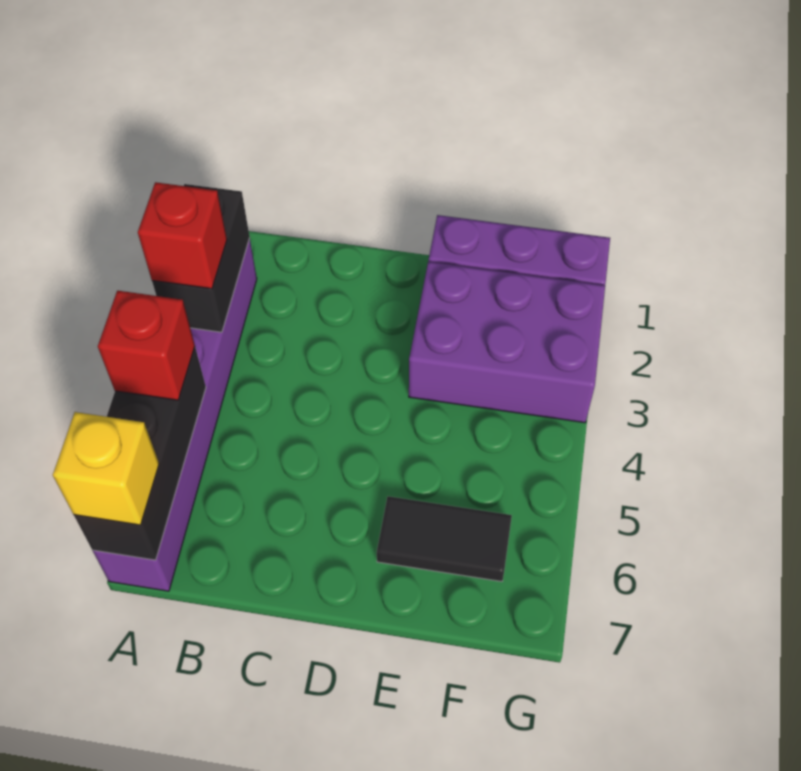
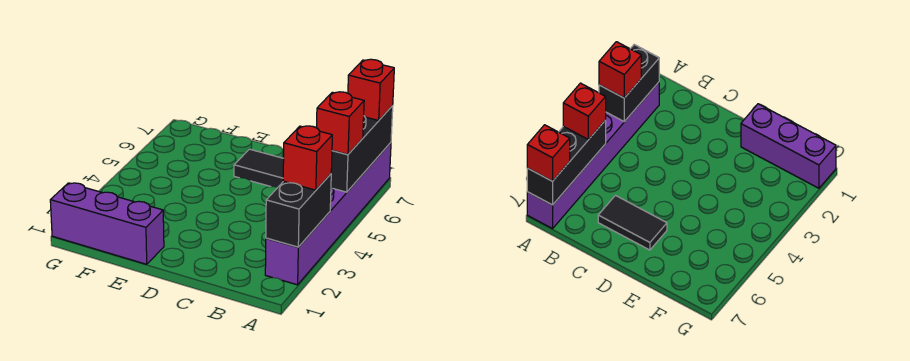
yellow 1x1 brick [53,412,159,525] -> red 1x1 brick [348,59,394,121]
purple 2x3 brick [409,262,605,423] -> none
black 1x2 tile [377,496,512,581] -> black 1x2 tile moved to [234,149,284,187]

